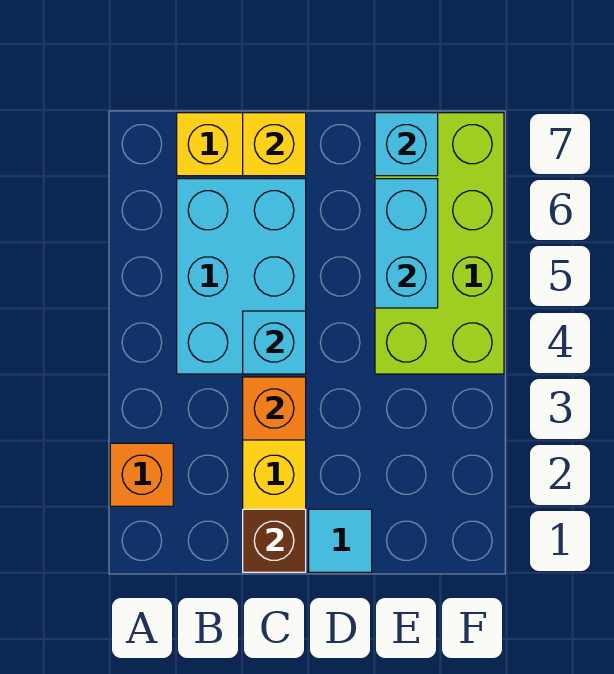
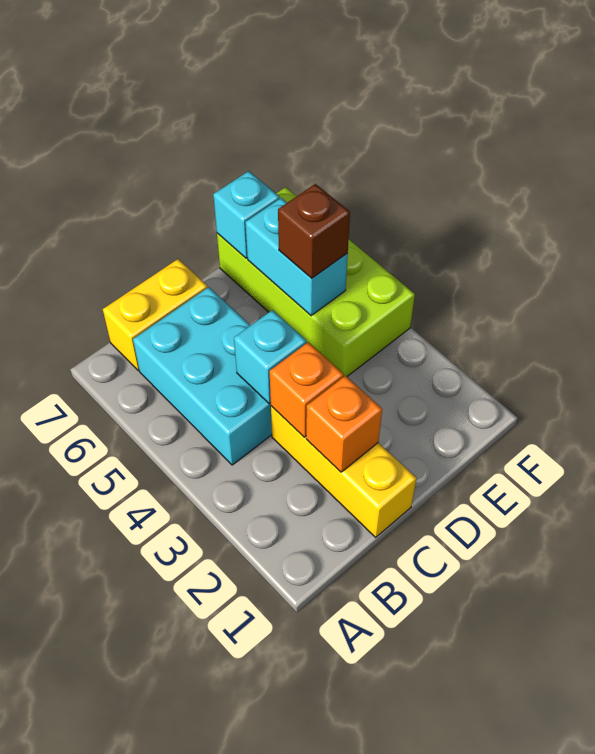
orange 1x1 brick [110,443,173,506] -> orange 1x1 brick moved to [306,376,382,472]
brown 1x1 brick [243,509,306,572] -> brown 1x1 brick moved to [278,184,350,278]
yellow 1x1 brick [243,113,306,176] -> none
cyan 1x1 tile [309,509,372,572] -> none

